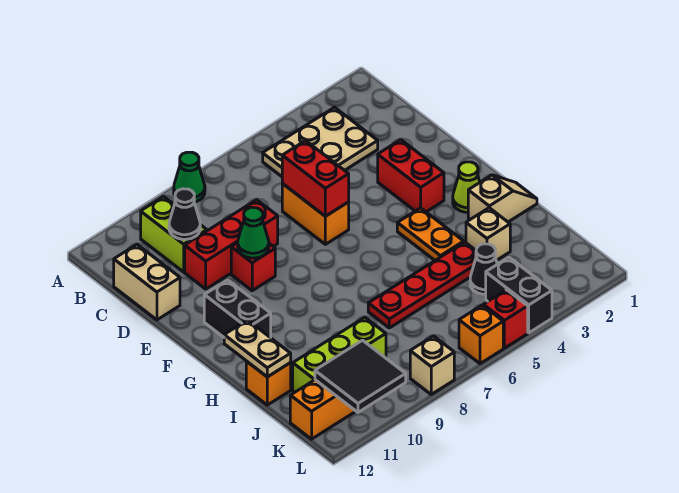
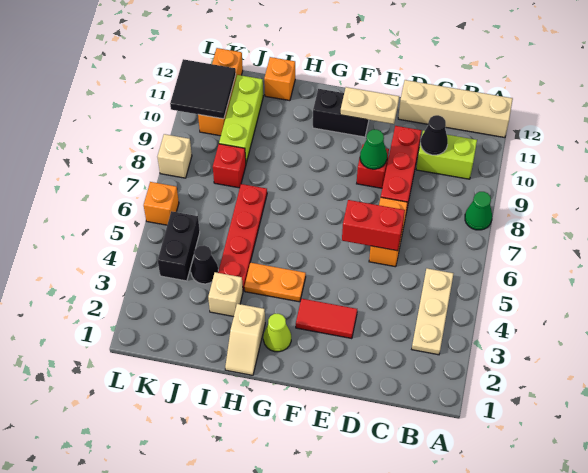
tan 2x3 plate [263,107,378,177] -> tan 1x3 plate [412,268,454,355]
tan 1x2 brick [114,245,180,320] -> tan 1x4 brick [398,80,513,138]
orange 1x2 brick [282,184,349,244] -> orange 1x2 brick turned to [369,197,408,267]
red 1x2 brick [378,140,444,212] -> red 1x2 tile [296,299,357,339]
tan 1x2 plate [224,320,291,377] -> tan 1x2 plate moved to [340,87,399,124]
black 1x2 brick [486,257,552,333] -> black 1x2 brick turned to [158,211,200,281]
red 1x1 brick [483,290,528,348] -> red 1x1 brick moved to [213,144,246,188]

